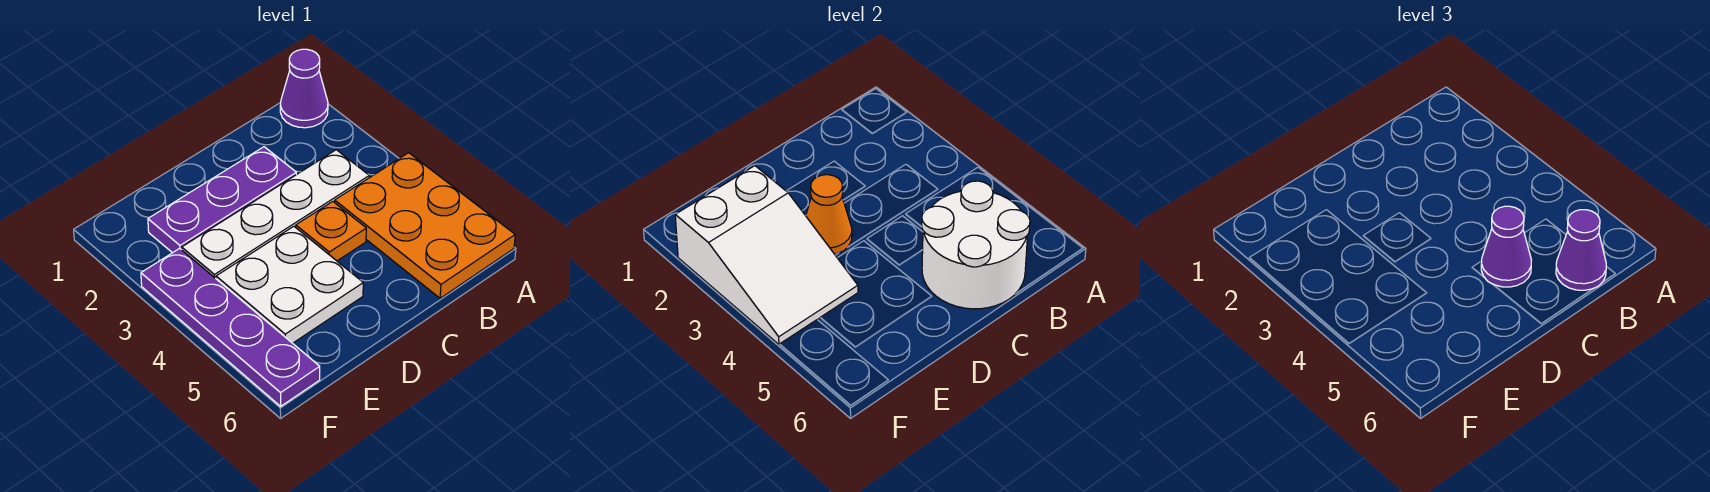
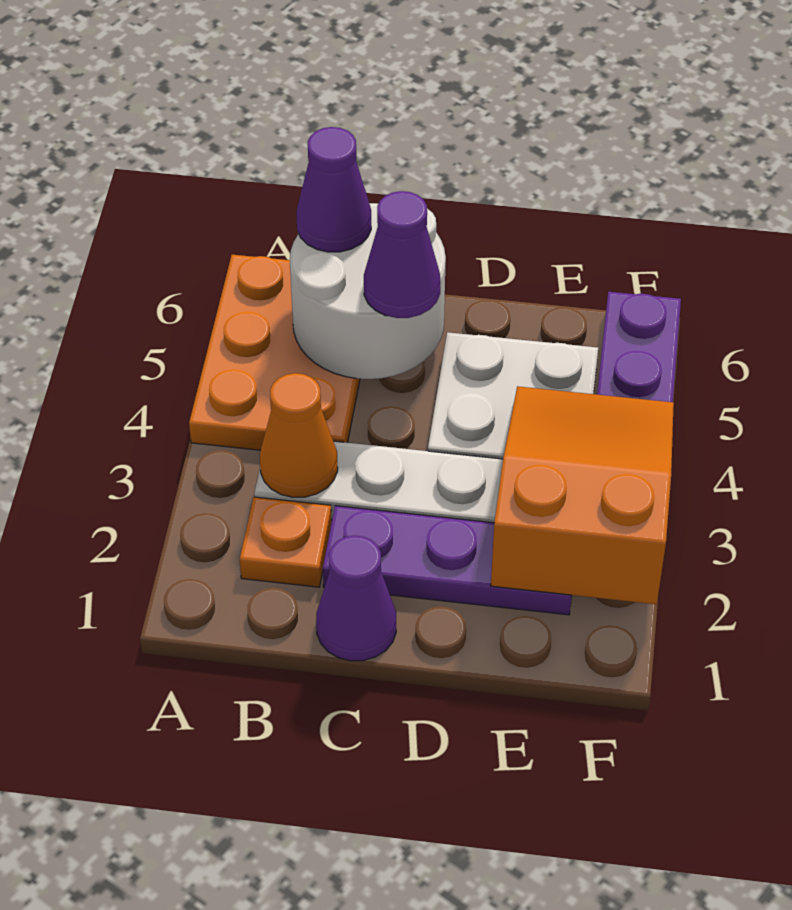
purple 1x1 cone [280,49,328,128] -> purple 1x1 cone moved to [316,536,396,661]
orange 1x1 plate [296,201,366,261] -> orange 1x1 plate moved to [240,497,332,587]
orange 1x1 cone [806,175,852,254] -> orange 1x1 cone moved to [260,373,338,497]
white 2x3 slope [675,166,858,344] -> orange 2x3 slope [491,386,674,604]

